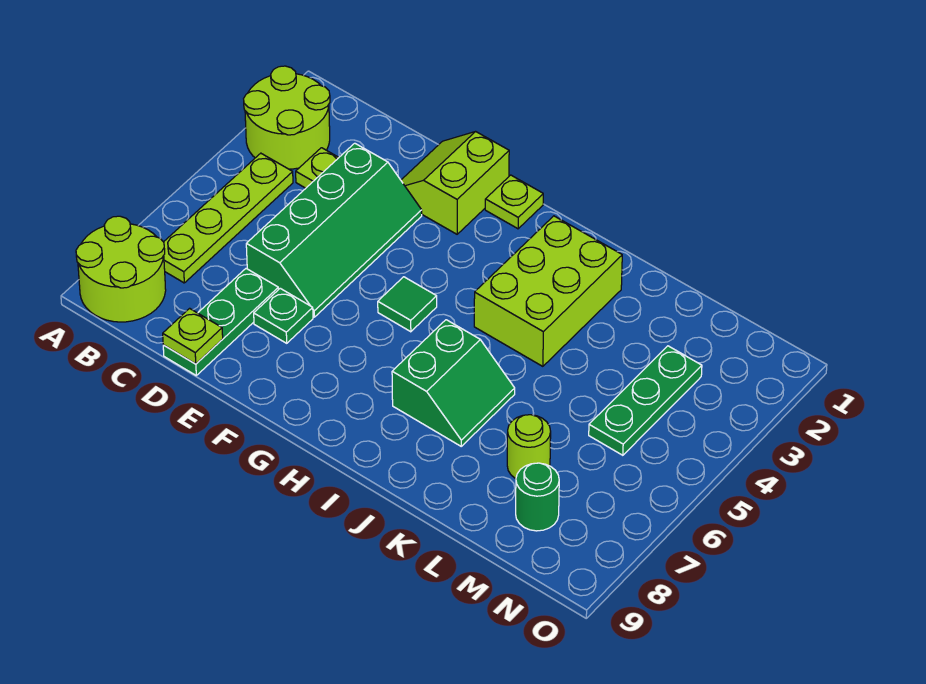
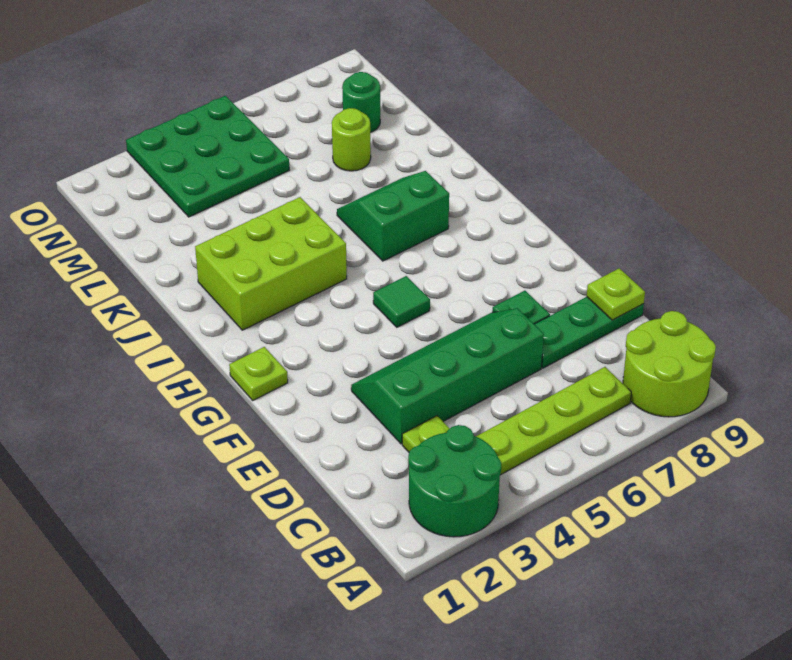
lime 2x2 round brick [244,66,330,169] -> green 2x2 round brick [408,425,501,537]
lime 2x2 slope [401,132,509,234] -> none
green 1x3 plate [589,346,702,455] -> green 3x3 plate [126,96,289,217]

